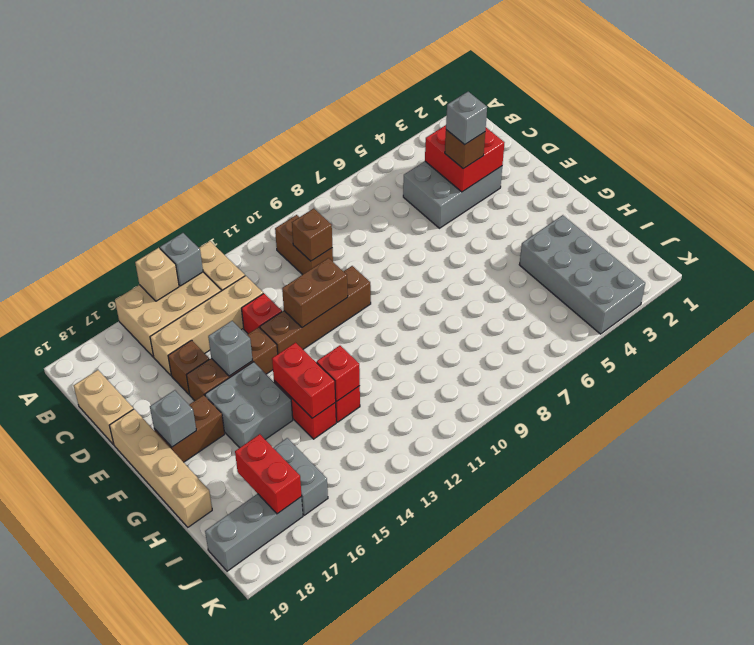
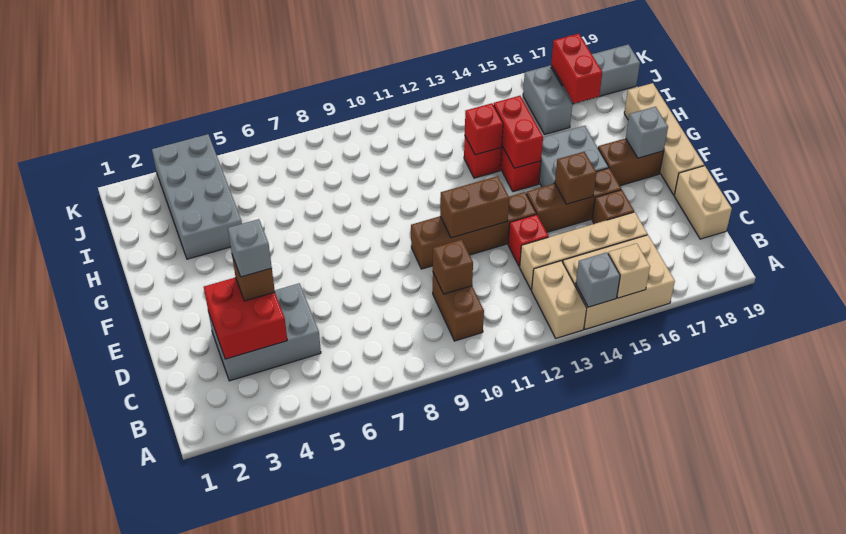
grey 1x1 brick [208,321,253,376] -> brown 1x1 brick [555,152,597,204]

